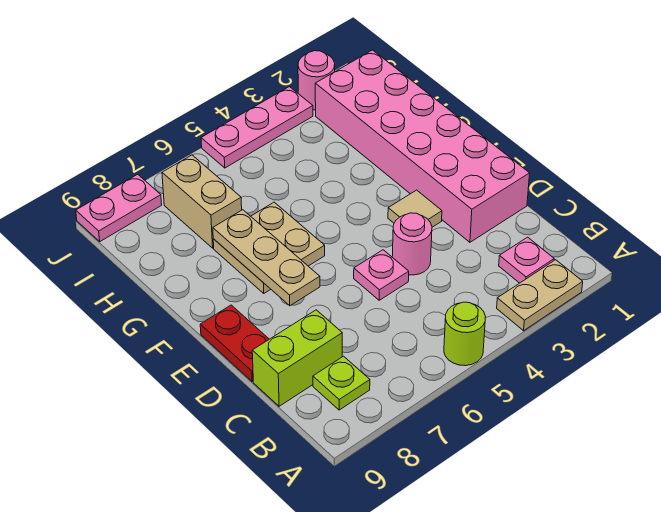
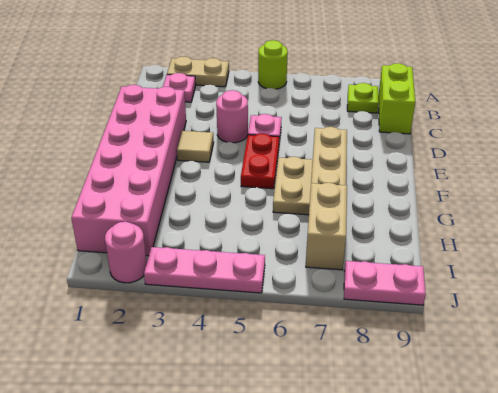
lime 1x2 brick [252,310,342,406] -> lime 1x2 brick turned to [378,63,415,134]
red 1x2 plate [200,305,269,381] -> red 1x2 plate moved to [241,134,279,189]

